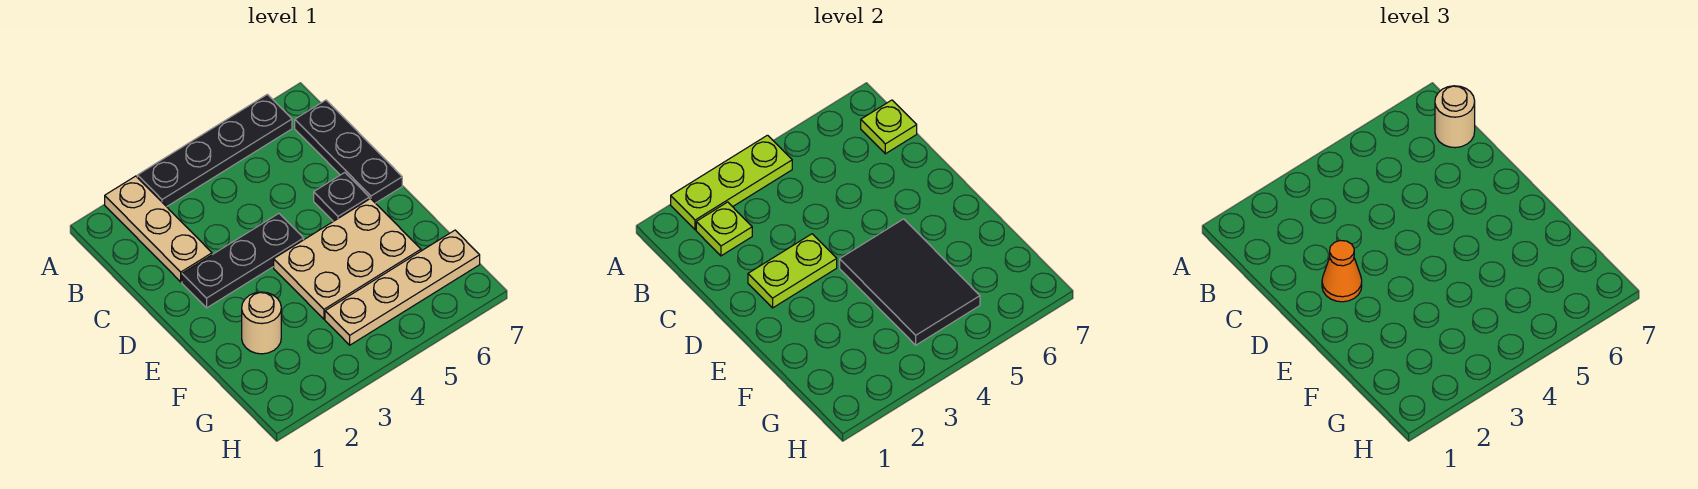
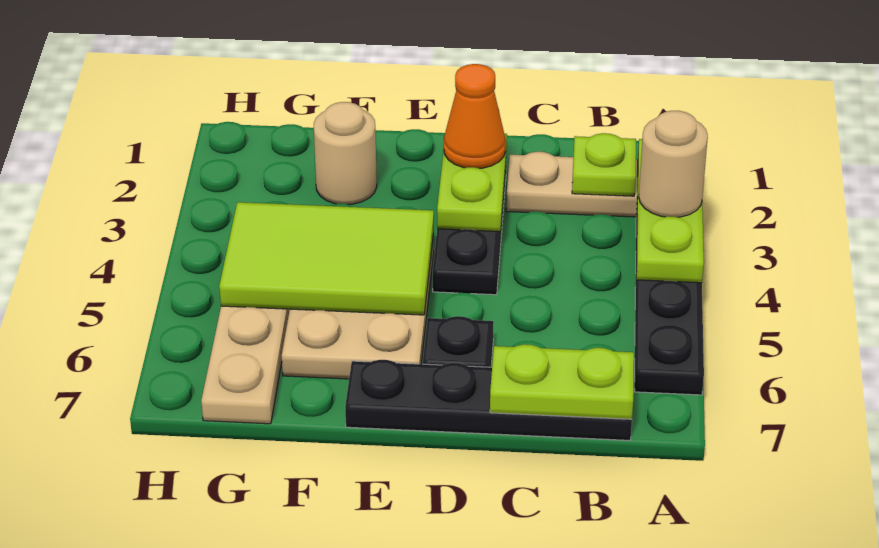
black 1x3 plate [295,100,402,203] -> black 1x4 plate [345,360,632,440]
lime 1x1 plate [861,100,917,154] -> lime 1x2 plate [490,344,634,419]
tan 1x1 round brick [1435,86,1475,148] -> tan 1x1 round brick moved to [639,111,708,217]
black 2x3 tile [840,219,980,345] -> lime 2x3 tile [219,202,434,315]

